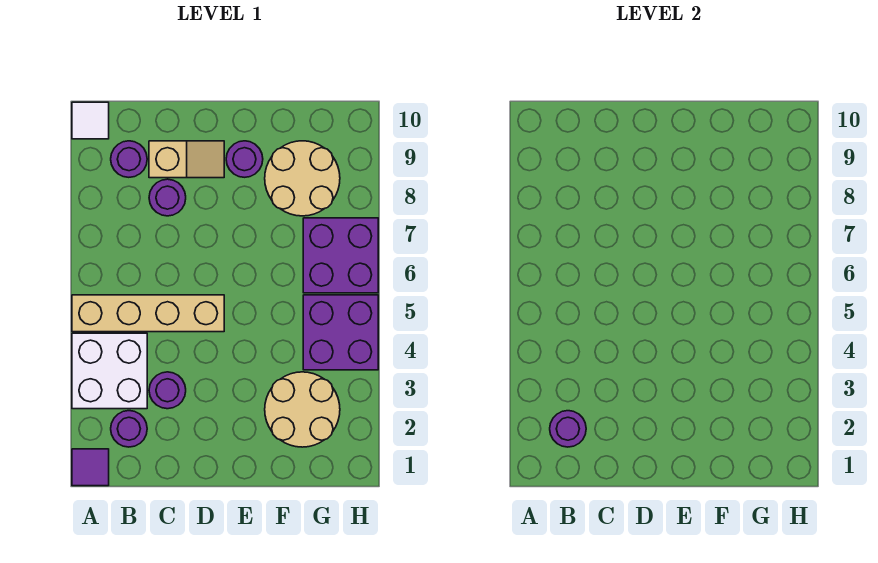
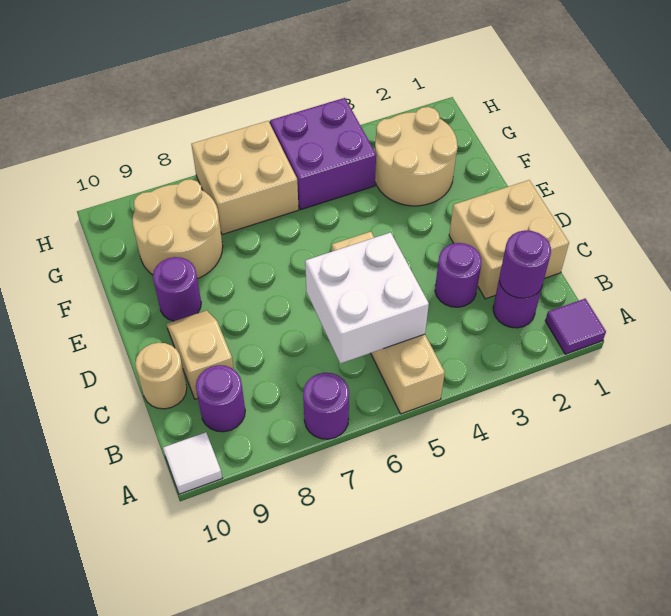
white 2x2 brick [72,333,147,409] -> white 2x2 brick moved to [305,232,429,363]
none -> tan 2x2 brick [449,180,569,299]
purple 1x1 round brick [149,179,186,216] -> purple 1x1 round brick moved to [303,373,349,439]
none -> tan 1x1 round brick [135,343,187,409]
purple 2x2 brick [303,218,378,293] -> tan 2x2 brick [191,121,299,235]

